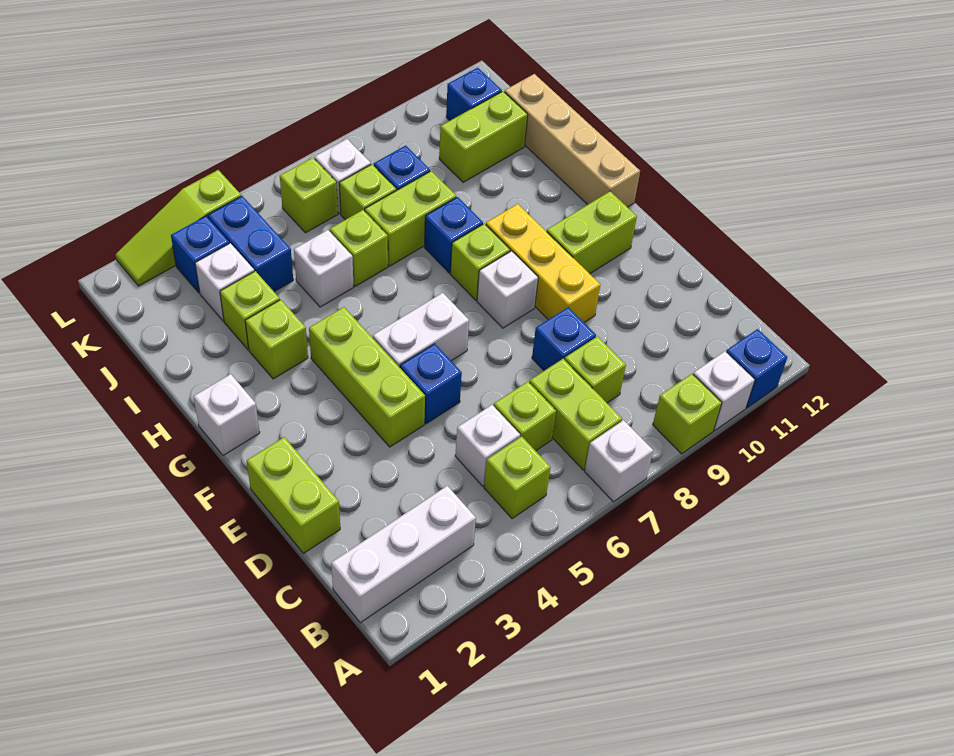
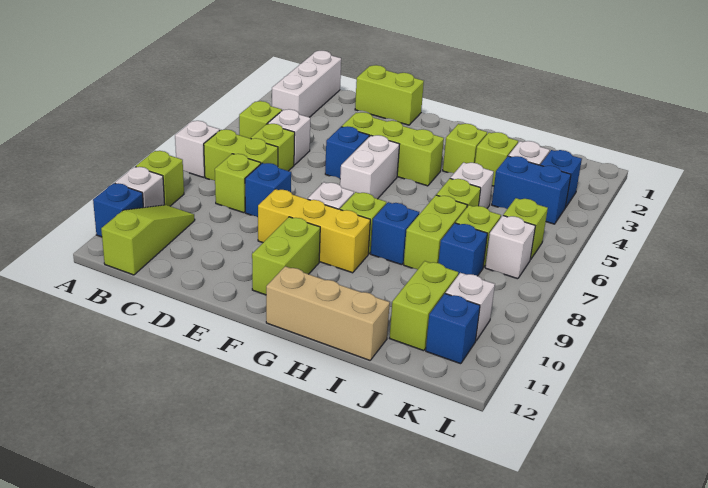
white 1x1 brick [193,374,260,456] -> white 1x1 brick moved to [445,273,495,340]
tan 1x4 brick [505,74,640,207] -> tan 1x3 brick [266,266,390,360]
lime 1x3 slope [115,170,241,286] -> lime 1x3 slope moved to [101,205,195,275]

